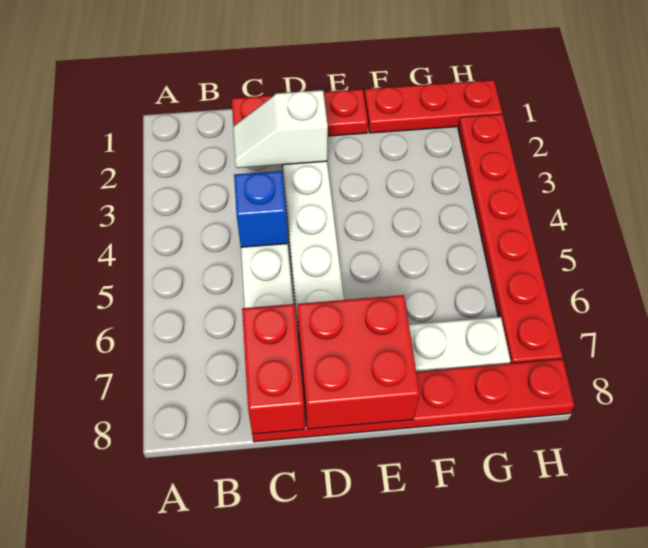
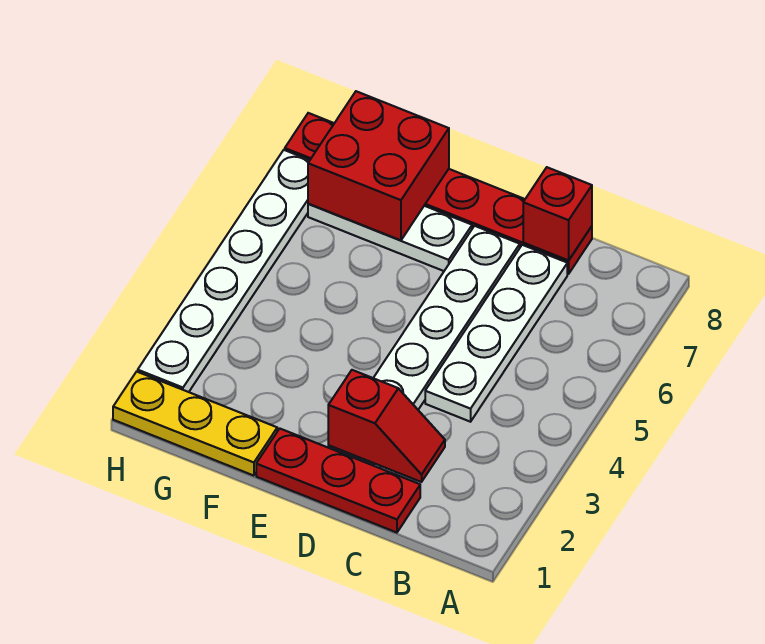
white 1x2 slope [233,90,328,168] -> red 1x2 slope [328,370,445,482]
blue 1x1 brick [234,171,288,247] -> none
red 1x2 brick [242,304,305,434] -> red 1x1 brick [523,167,592,261]
red 2x2 brick [297,295,420,429] -> red 2x2 brick moved to [308,91,449,240]
red 1x3 plate [364,80,502,133] -> yellow 1x3 plate [113,372,277,476]
red 1x6 plate [458,114,562,363] -> white 1x6 plate [138,150,310,392]

